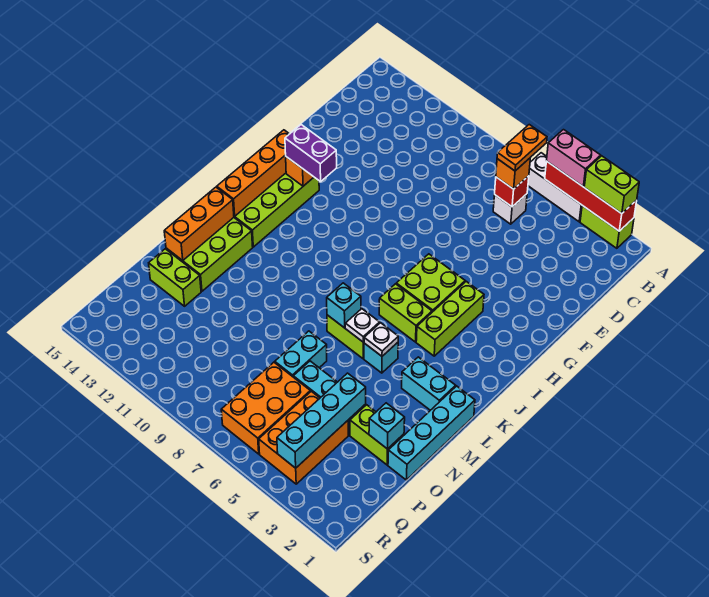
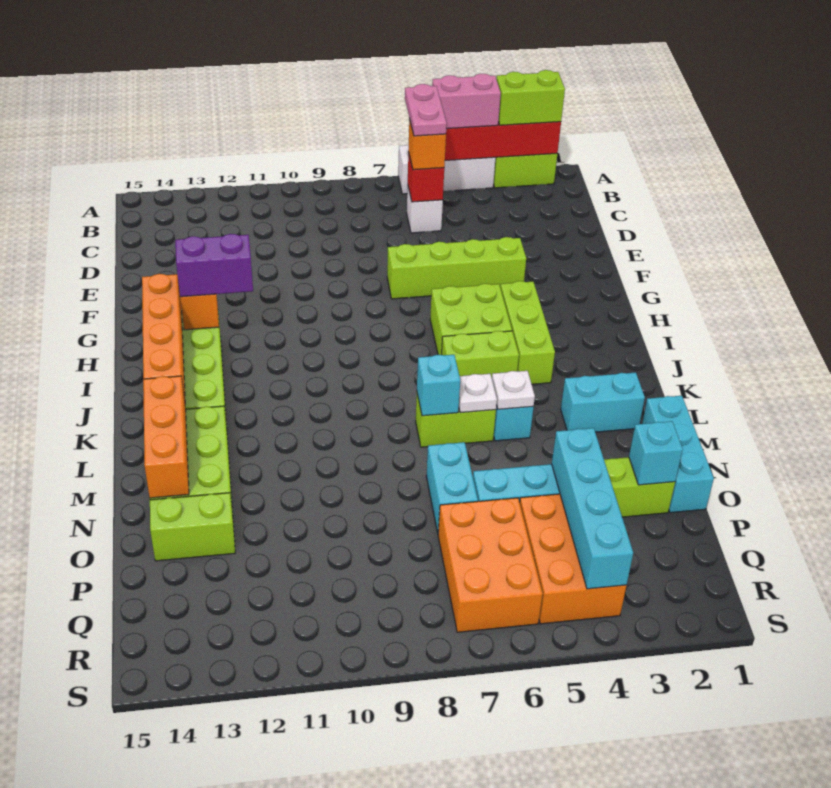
orange 1x2 plate [497,125,547,171] -> pink 1x2 plate [405,84,447,136]
none -> lime 1x4 brick [387,237,526,299]
cyan 1x4 brick [388,386,475,480] -> cyan 1x3 brick [642,396,714,513]

